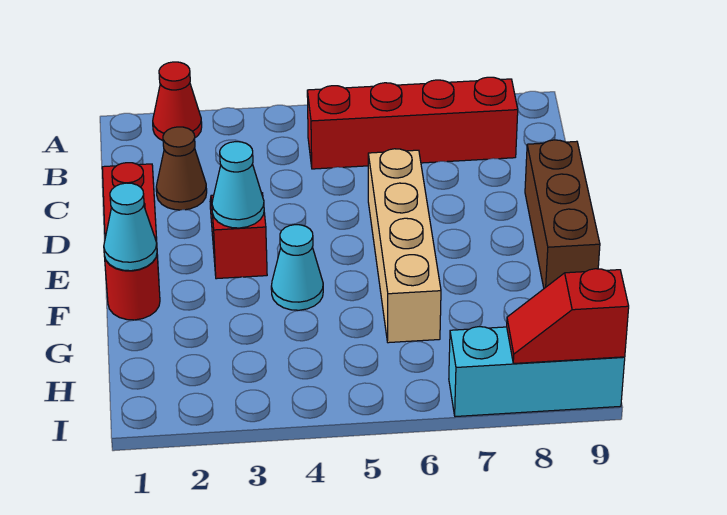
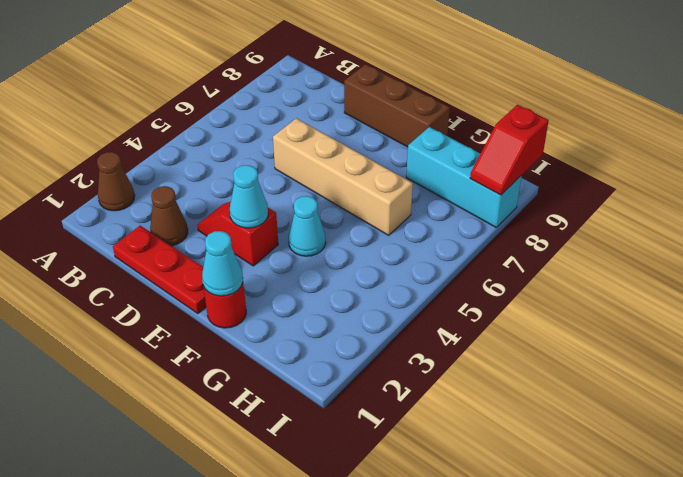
red 1x1 cone [153,62,202,141] -> brown 1x1 cone [97,152,135,211]
red 1x4 brick [307,77,518,169] -> none
cyan 1x3 brick [449,327,625,417] -> cyan 1x3 brick turned to [406,127,522,227]

